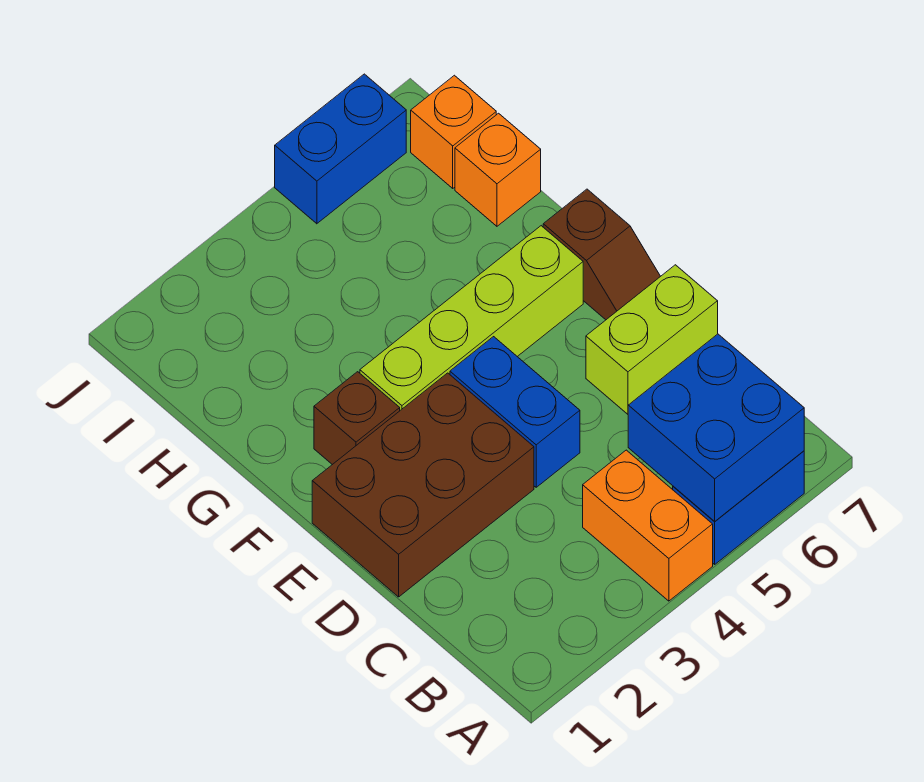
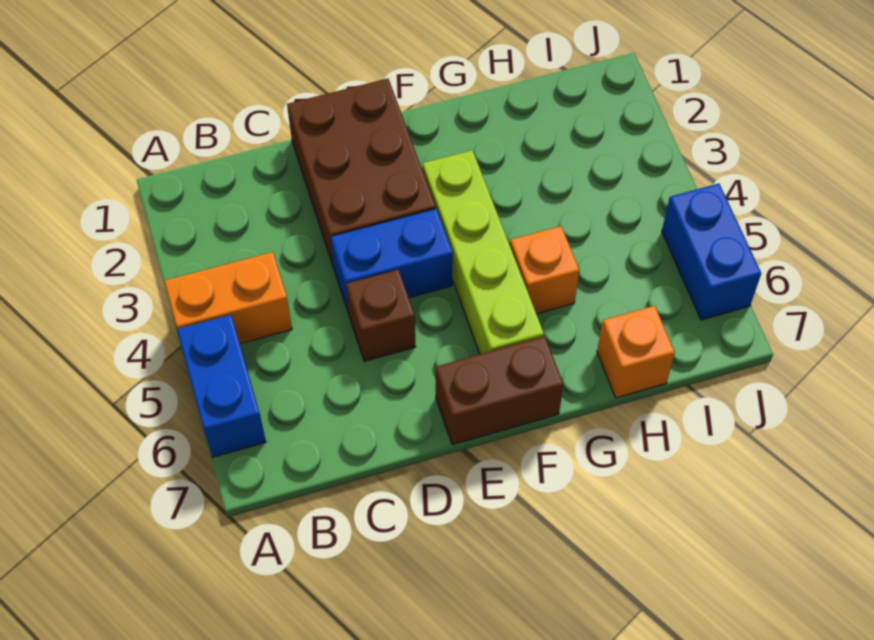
blue 2x2 brick [628,334,804,522] -> none
lime 1x2 brick [586,265,718,414] -> none
brown 1x2 slope [543,189,660,320] -> brown 1x2 brick [436,336,564,445]
brown 1x1 brick [314,372,400,465] -> brown 1x1 brick moved to [346,270,416,361]
orange 1x1 brick [411,75,496,188] -> orange 1x1 brick moved to [510,226,579,314]

